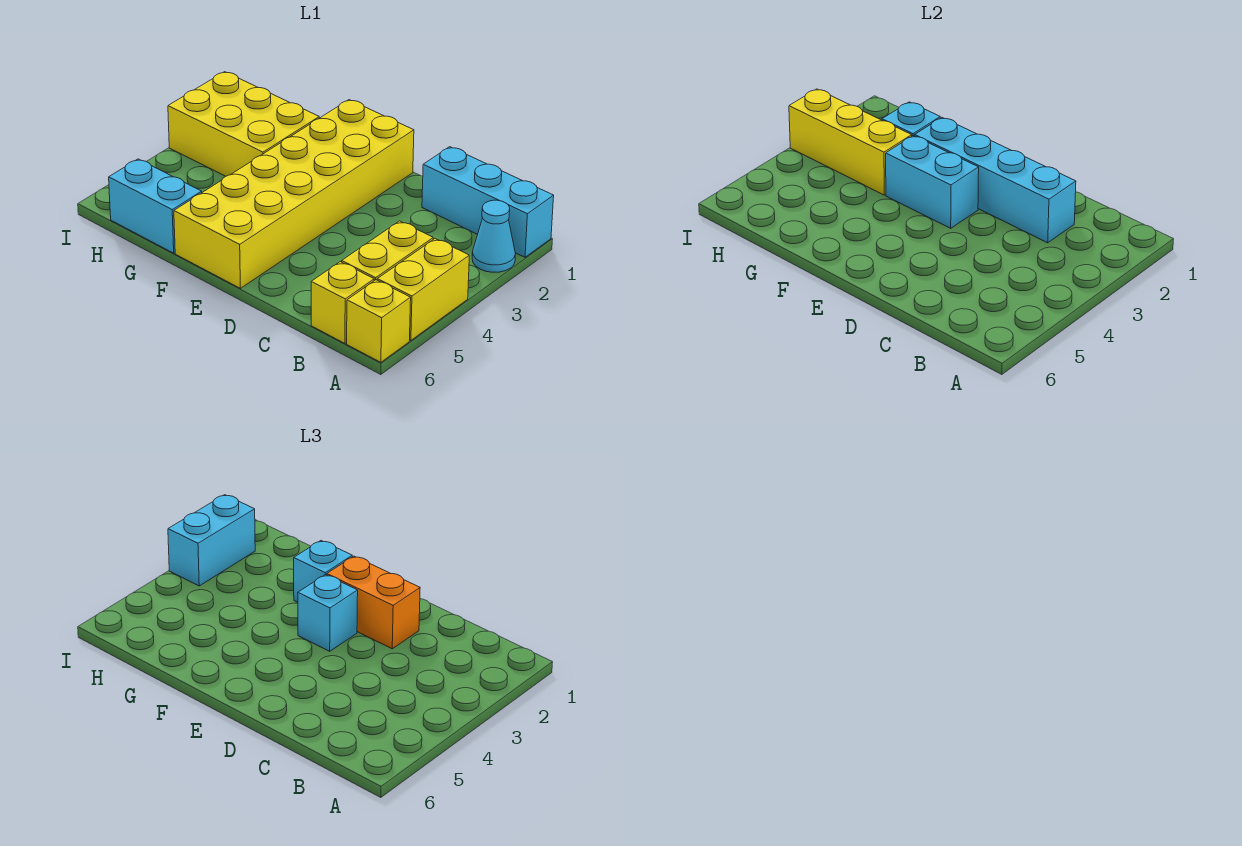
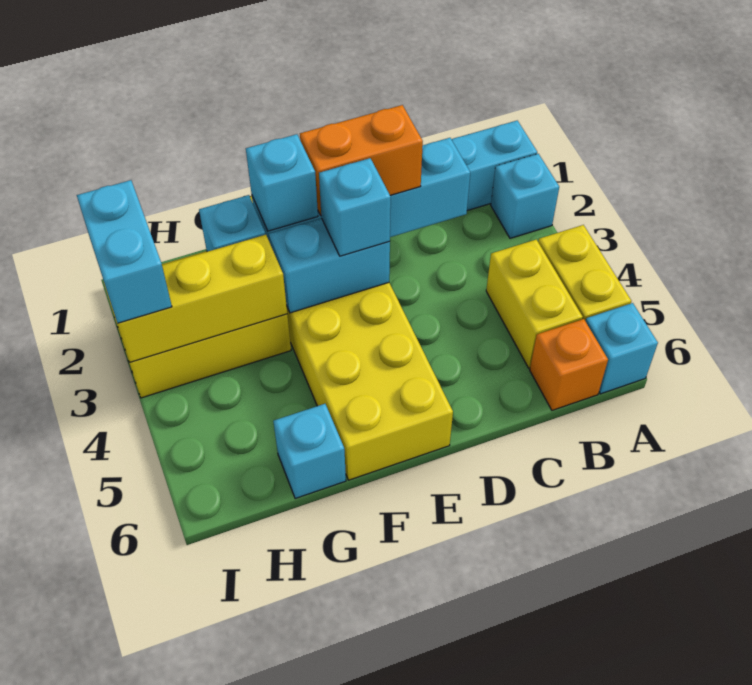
cyan 1x1 cone [472,200,516,272] -> cyan 1x1 brick [491,154,559,238]
yellow 1x1 brick [347,280,411,362] -> cyan 1x1 brick [586,303,658,394]
yellow 1x1 brick [311,262,374,343] -> orange 1x1 brick [530,319,608,410]
cyan 1x2 brick [109,159,202,253] -> cyan 1x1 brick [273,404,346,499]

